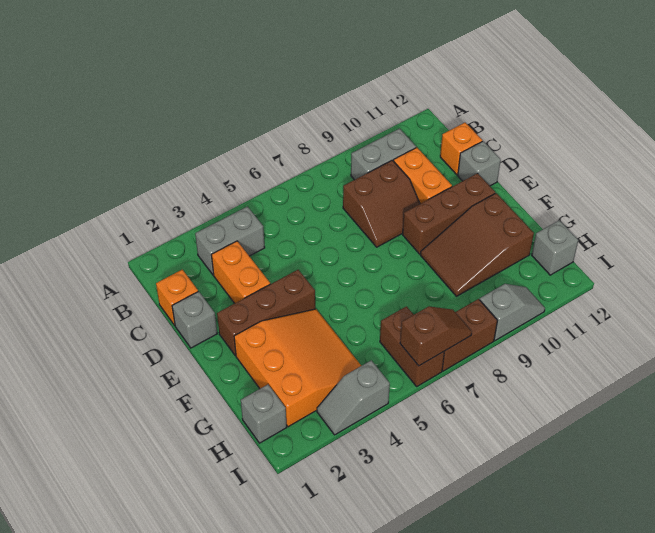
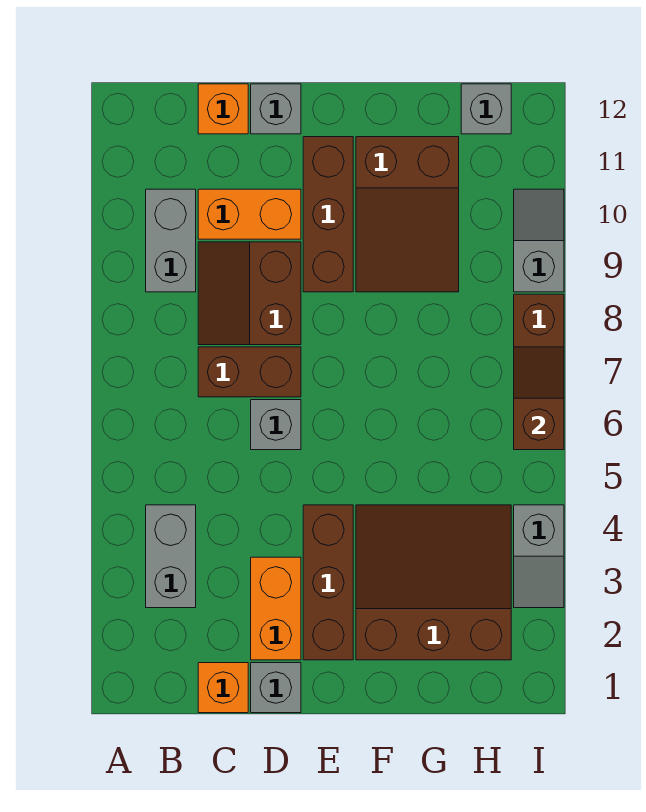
orange 1x2 brick [211,241,270,303] -> orange 1x2 brick turned to [251,557,301,660]
brown 2x2 slope [343,160,420,247] -> brown 2x2 slope turned to [198,242,301,345]
orange 3x3 slope [234,309,361,427] -> brown 3x3 slope [356,505,511,660]
grey 1x1 brick [241,385,287,443] -> grey 1x1 brick moved to [251,400,301,450]
brown 1x2 brick [380,306,444,386] -> brown 1x2 brick moved to [198,347,301,397]

